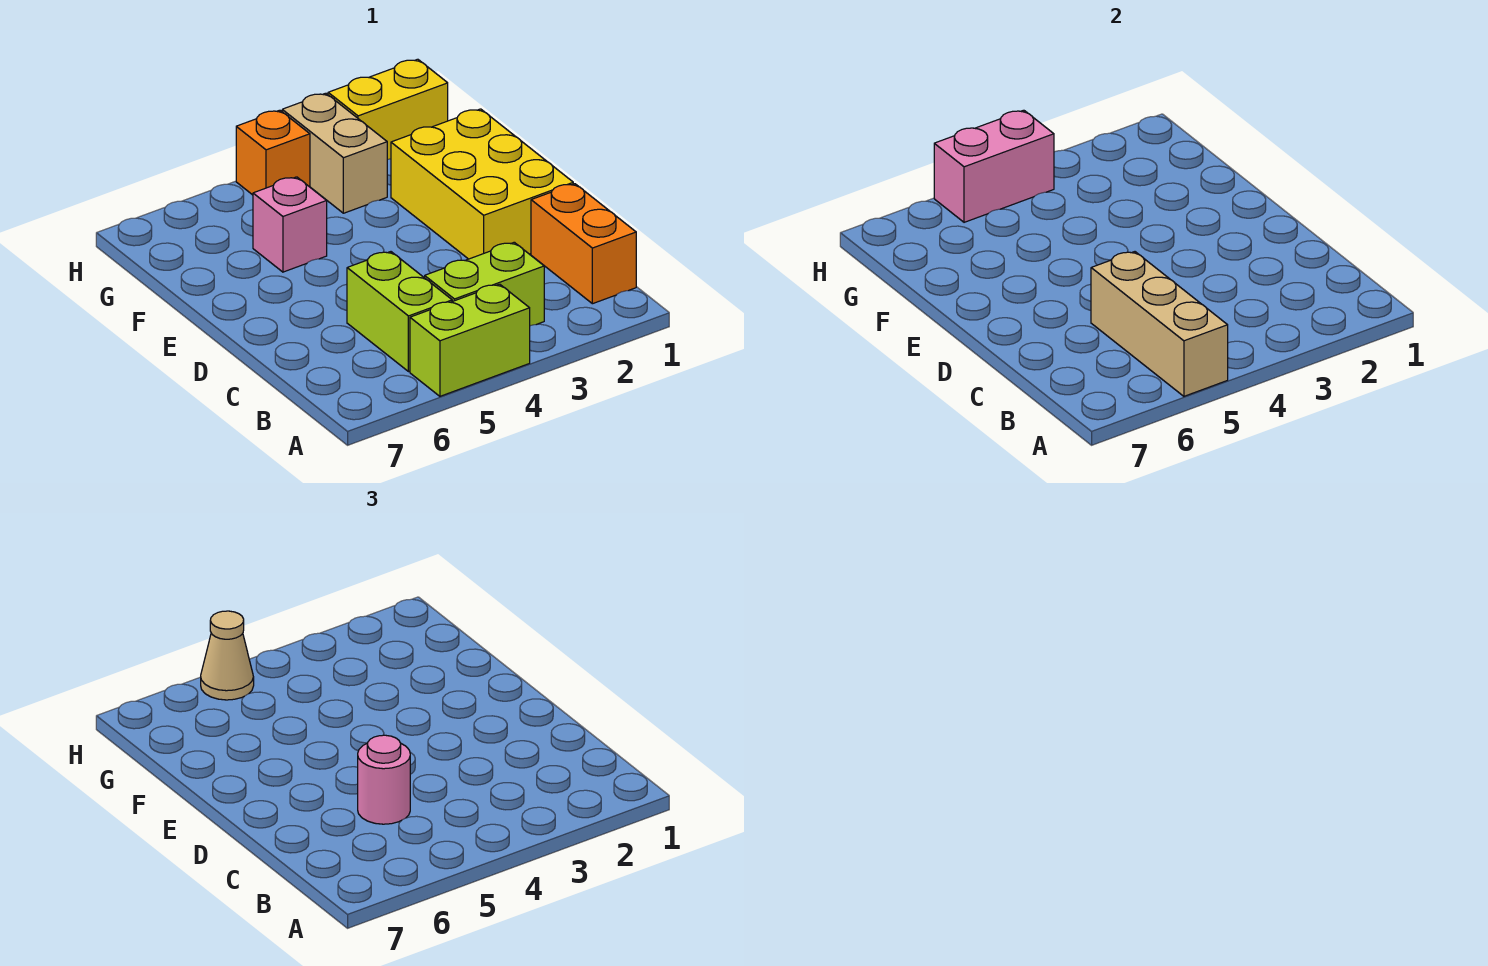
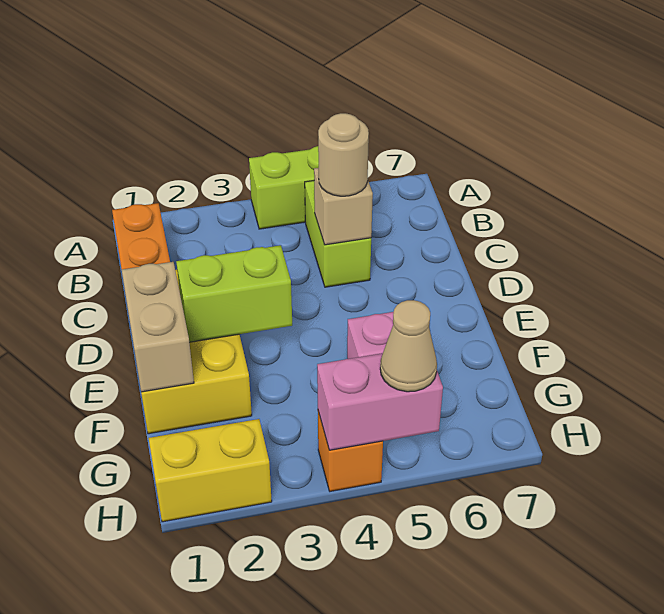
tan 1x3 brick [1091,252,1228,396] -> tan 1x1 brick [314,168,373,245]
lime 1x2 brick [425,242,544,326] -> lime 1x2 brick moved to [176,245,292,342]
pink 1x1 round brick [358,735,410,824] -> tan 1x1 round brick [318,113,369,196]
tan 1x2 brick [282,93,387,213] -> tan 1x2 brick moved to [122,262,194,392]

